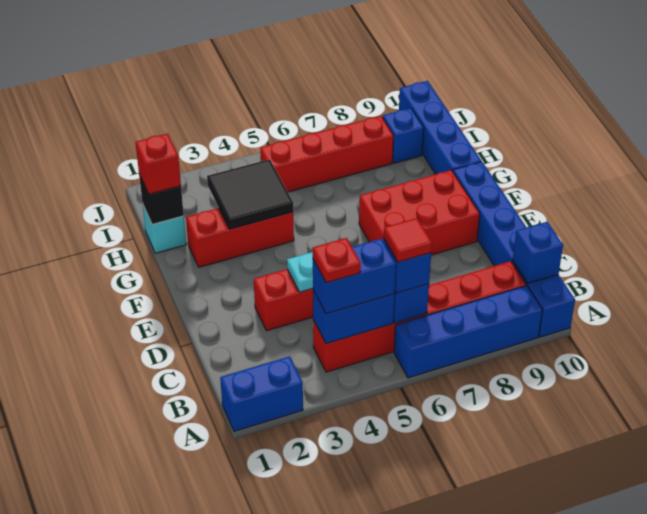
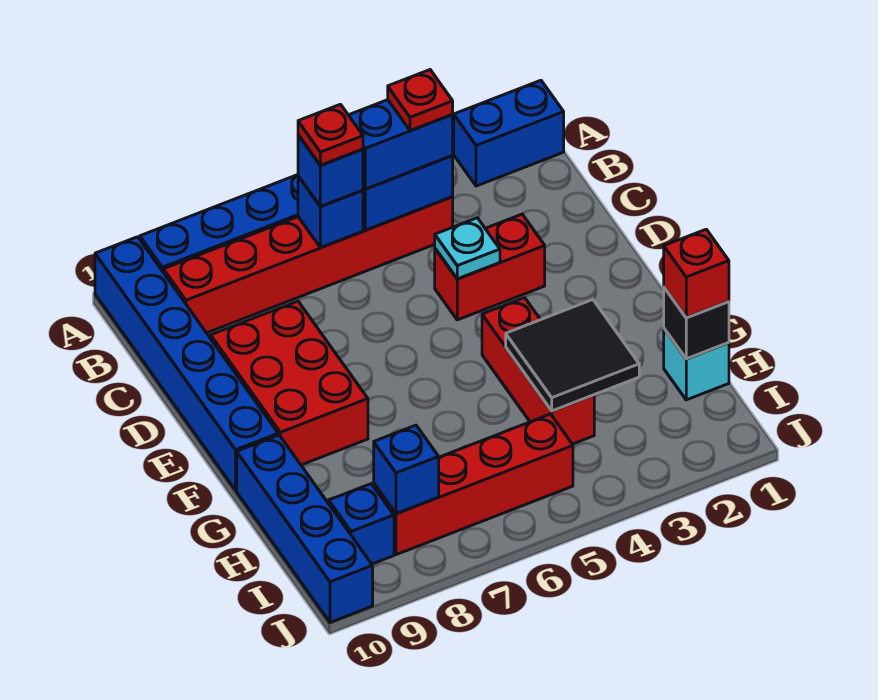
red 1x1 tile [384,218,432,262] -> red 1x1 plate [298,104,363,165]
blue 1x1 brick [513,222,563,283] -> blue 1x1 brick moved to [374,425,439,514]
red 2x3 brick [359,170,480,255] -> red 2x3 brick turned to [211,301,368,465]
red 1x3 brick [186,208,294,267] -> red 1x3 brick turned to [482,298,594,444]

